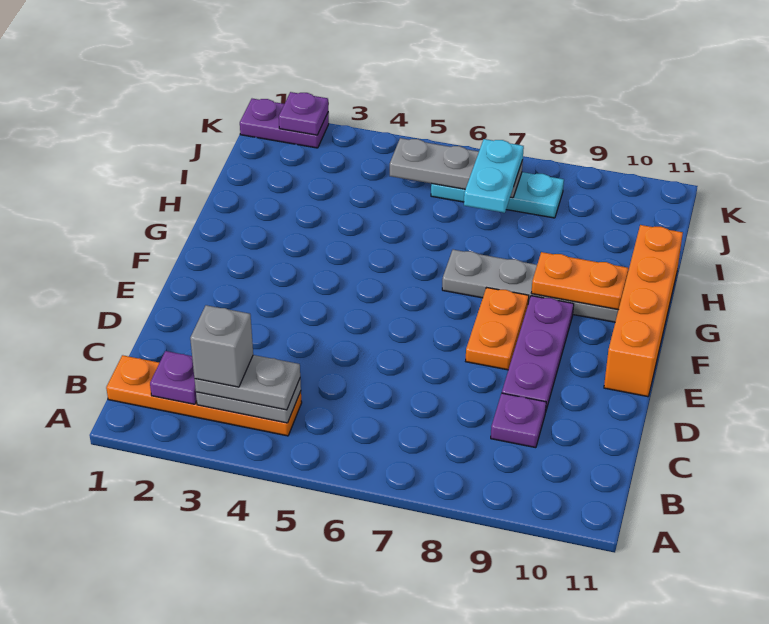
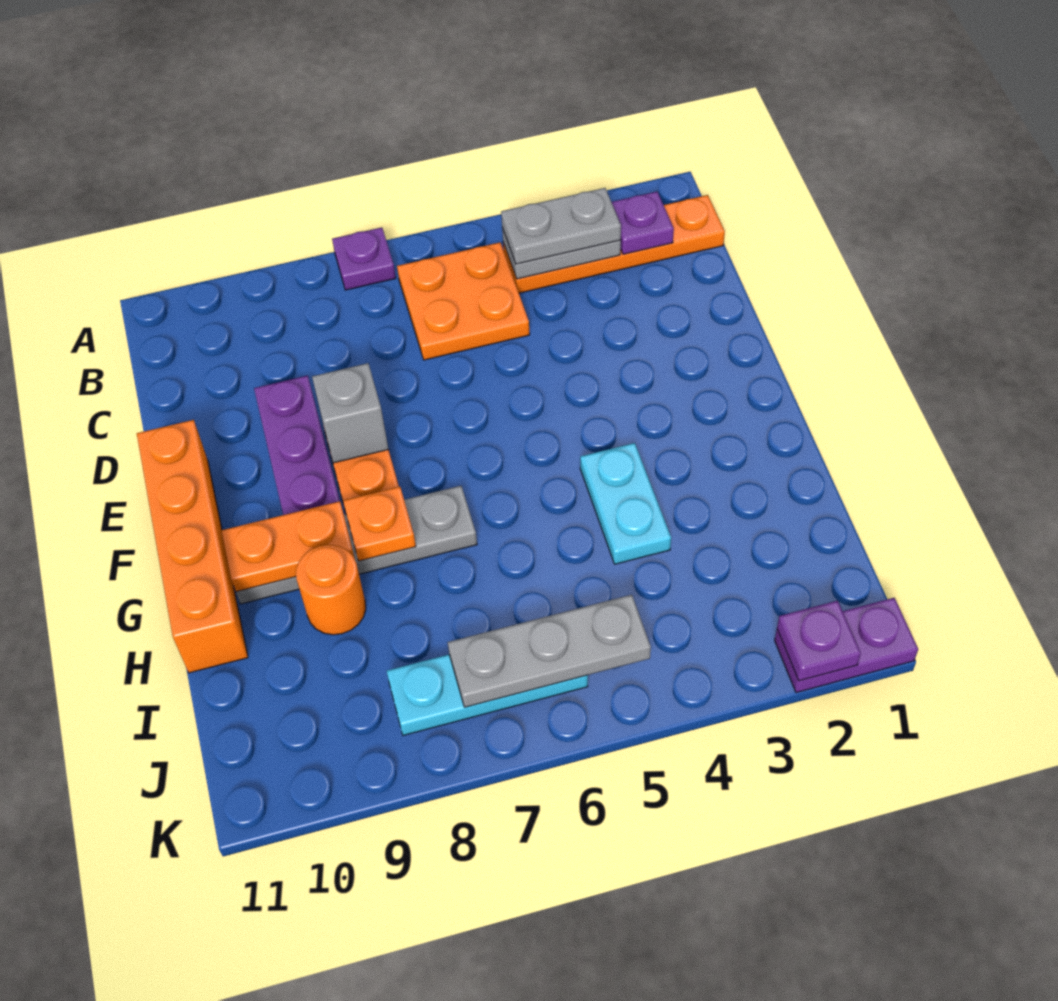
grey 1x1 brick [190,305,253,387] -> grey 1x1 brick moved to [312,363,389,463]
none -> orange 2x2 plate [397,242,530,360]
purple 1x1 plate [491,393,546,448] -> purple 1x1 plate moved to [332,227,396,290]
none -> orange 1x1 plate [343,487,416,561]
none -> orange 1x1 round brick [296,545,366,635]
cyan 1x2 plate [464,139,524,213] -> cyan 1x2 plate moved to [580,443,671,564]

